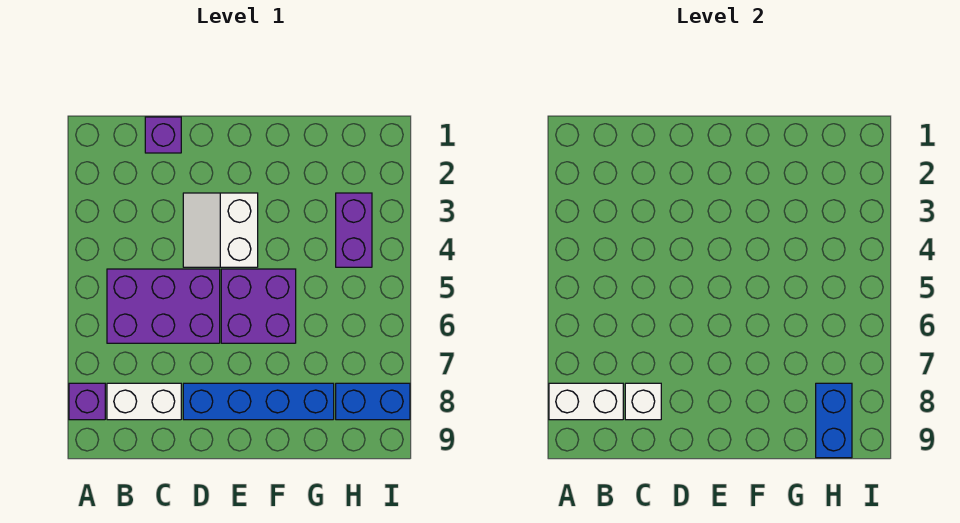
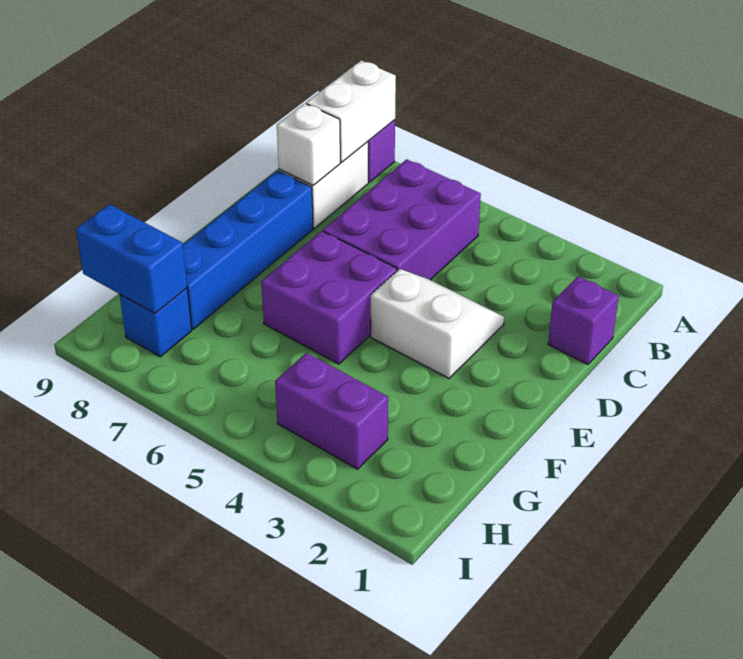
blue 1x2 brick [336,383,410,420] -> blue 1x1 brick [120,288,192,357]

